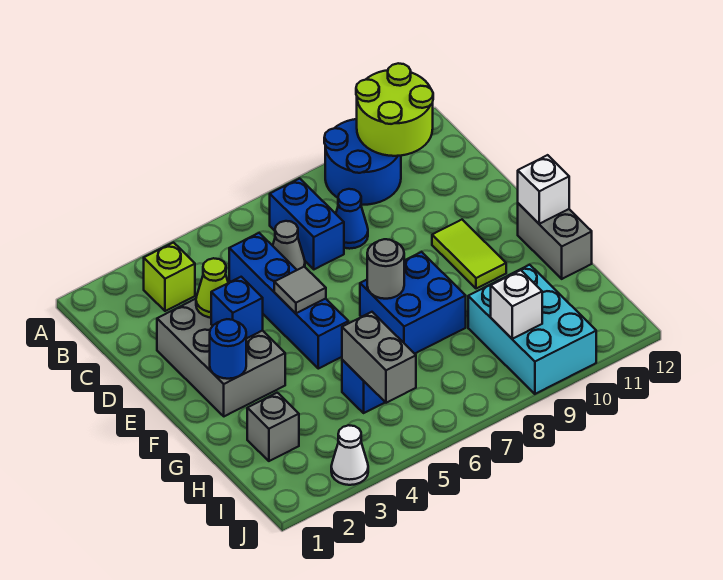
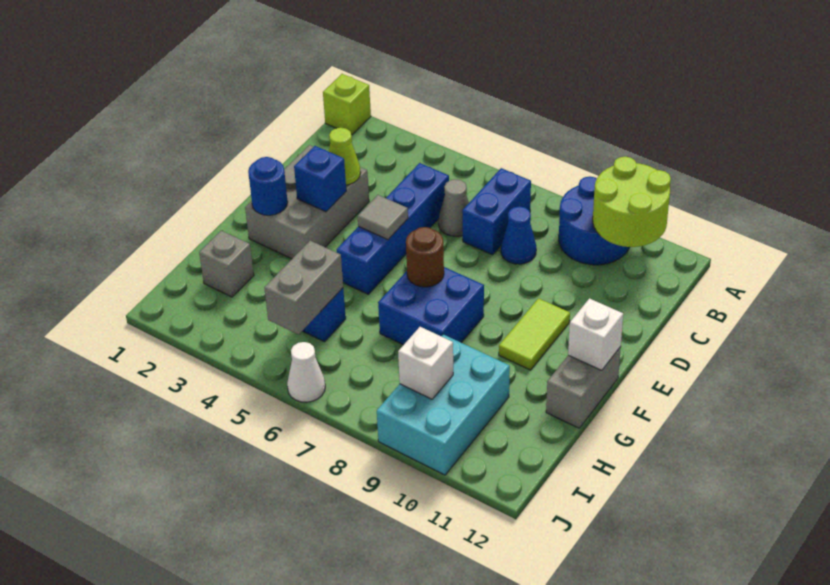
lime 1x1 brick [144,243,195,311] -> lime 1x1 brick moved to [323,74,371,135]
grey 1x1 round brick [367,239,404,299] -> brown 1x1 round brick [406,227,444,287]
white 1x1 cone [331,425,368,485] -> white 1x1 cone moved to [287,342,325,402]

